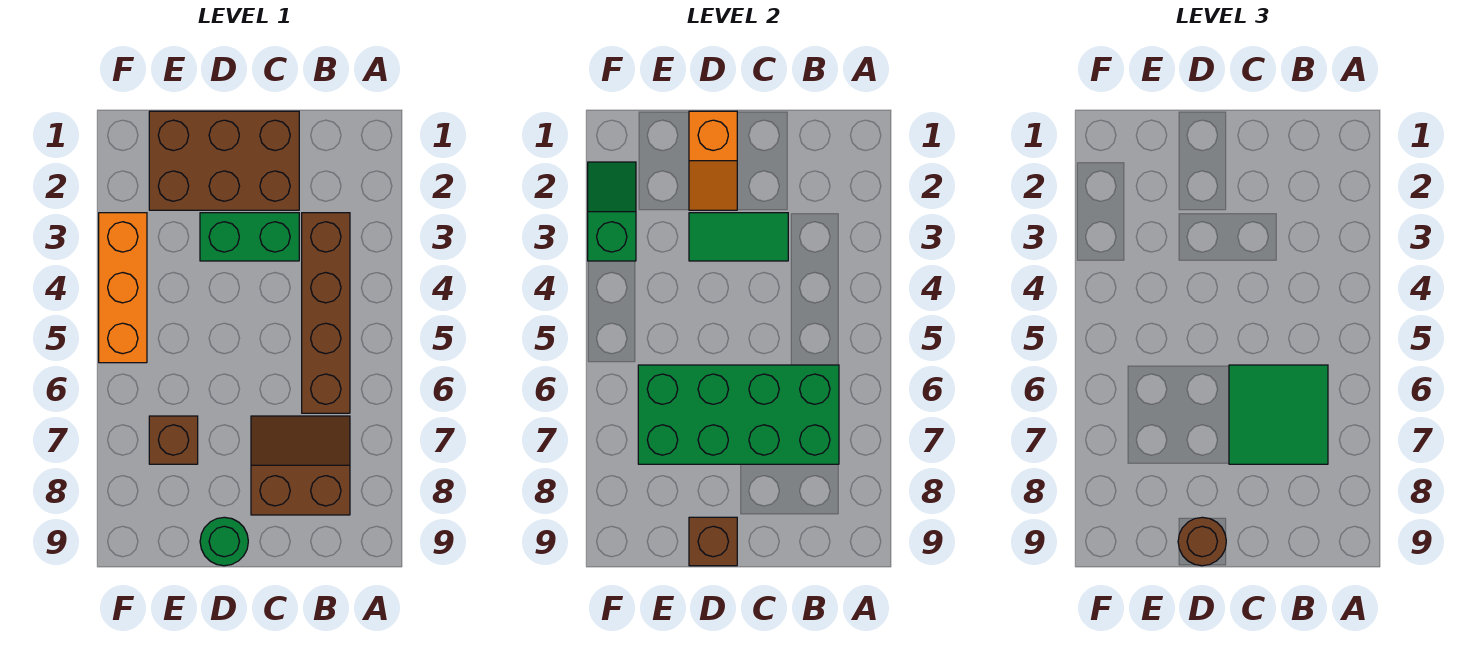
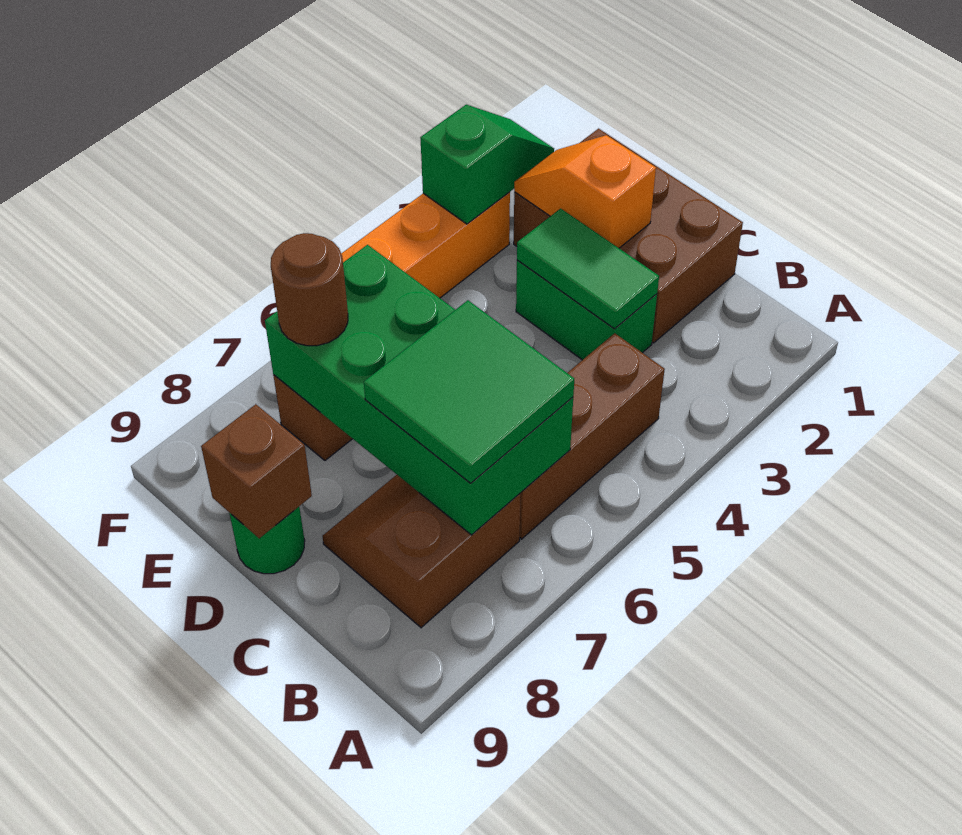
brown 1x4 brick [302,213,350,413] -> brown 1x3 brick [520,333,665,539]
brown 2x2 slope [251,416,350,515] -> brown 2x2 slope turned to [322,475,521,628]
orange 1x2 slope [689,111,737,210] -> orange 1x2 slope turned to [514,135,656,248]
brown 1x1 round brick [1178,517,1226,566] -> brown 1x1 round brick moved to [271,233,348,346]

